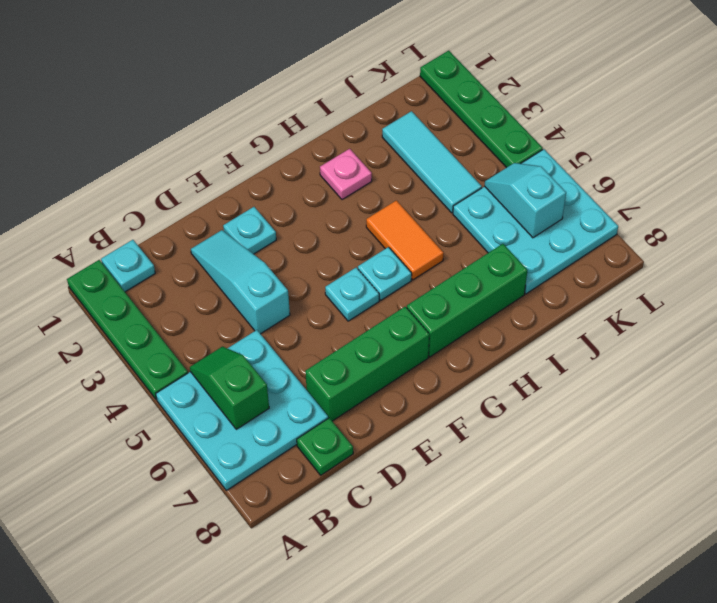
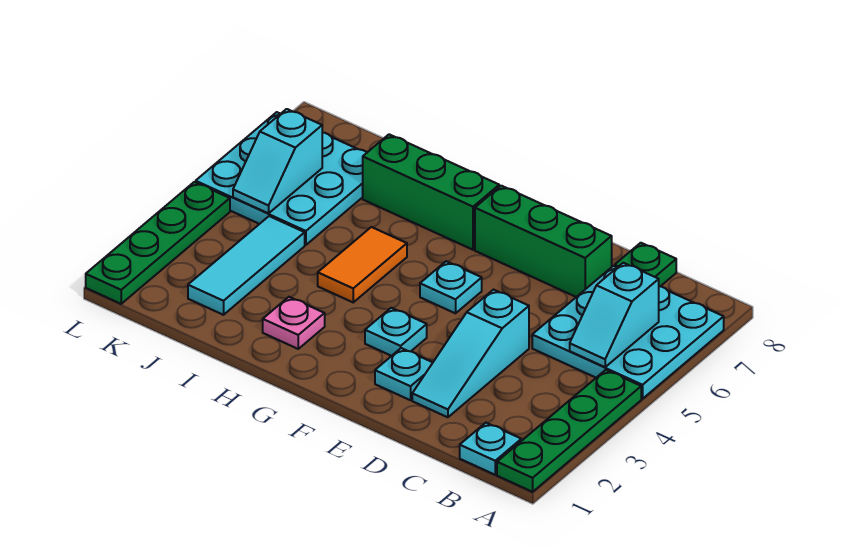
green 1x2 slope [190,347,269,429] -> cyan 1x2 slope [570,263,659,367]
cyan 1x1 plate [358,247,412,300] -> cyan 1x1 plate moved to [365,308,427,356]

